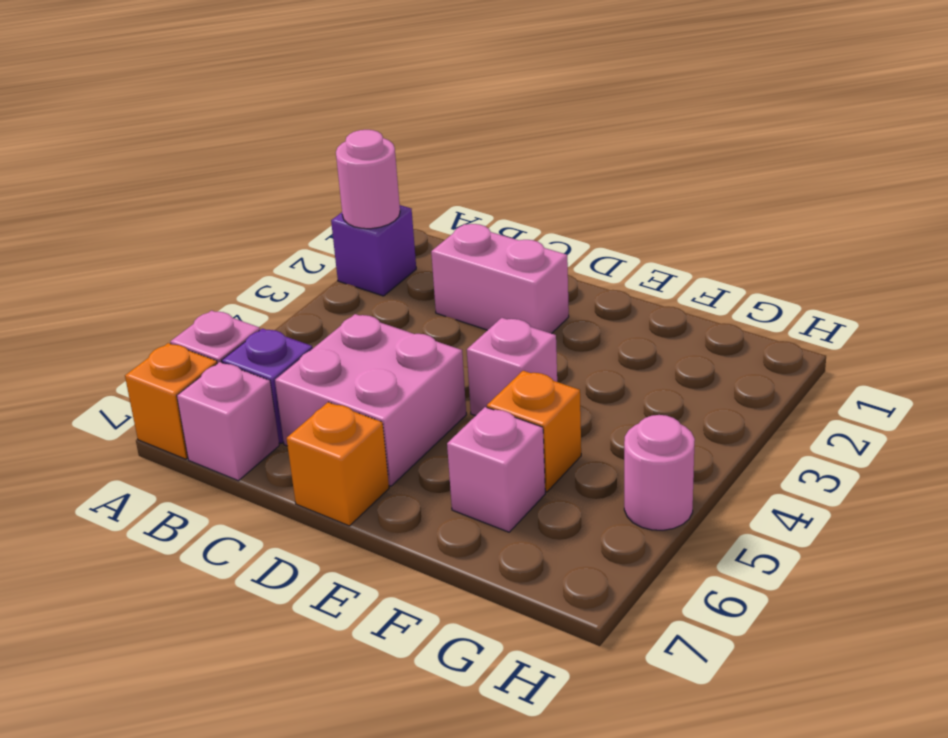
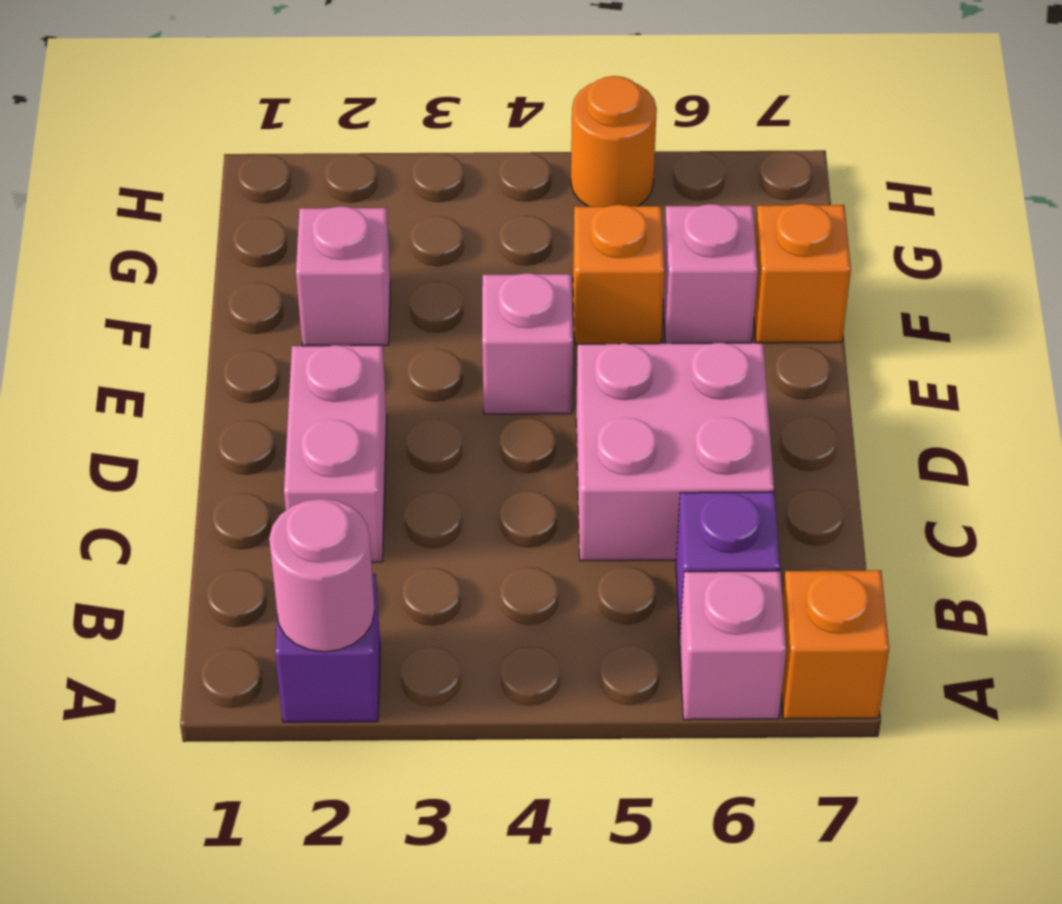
pink 1x1 brick [177,362,279,481] -> pink 1x1 brick moved to [296,206,391,346]
orange 1x1 brick [286,402,389,526] -> orange 1x1 brick moved to [754,203,851,343]
pink 1x1 round brick [624,415,695,530] -> orange 1x1 round brick [571,76,657,207]

